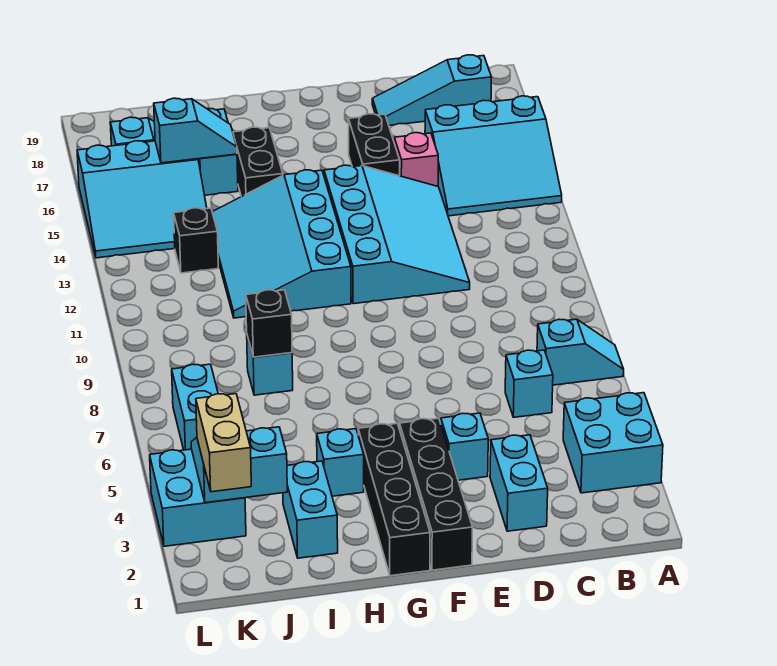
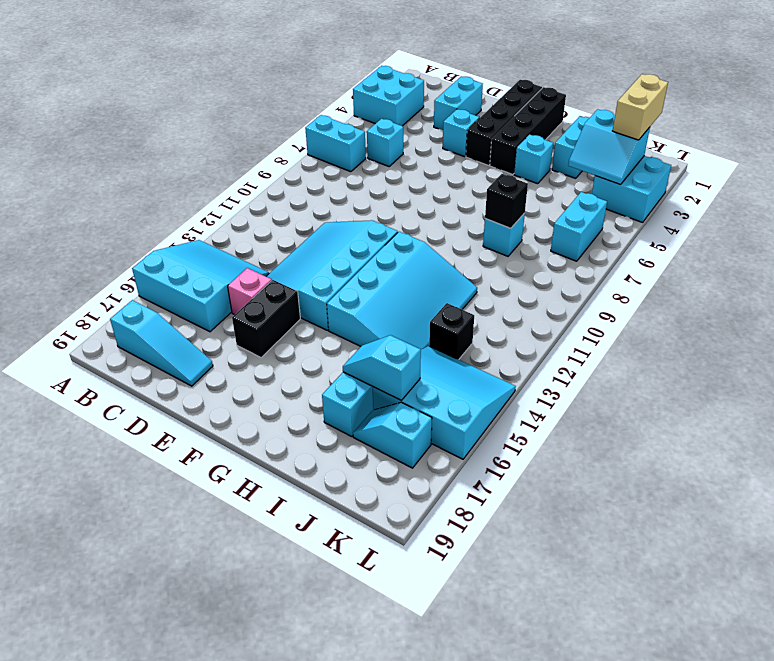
cyan 1x2 slope [537,319,624,385] -> cyan 1x2 brick [305,115,366,172]
black 1x2 brick [233,127,283,196] -> none

